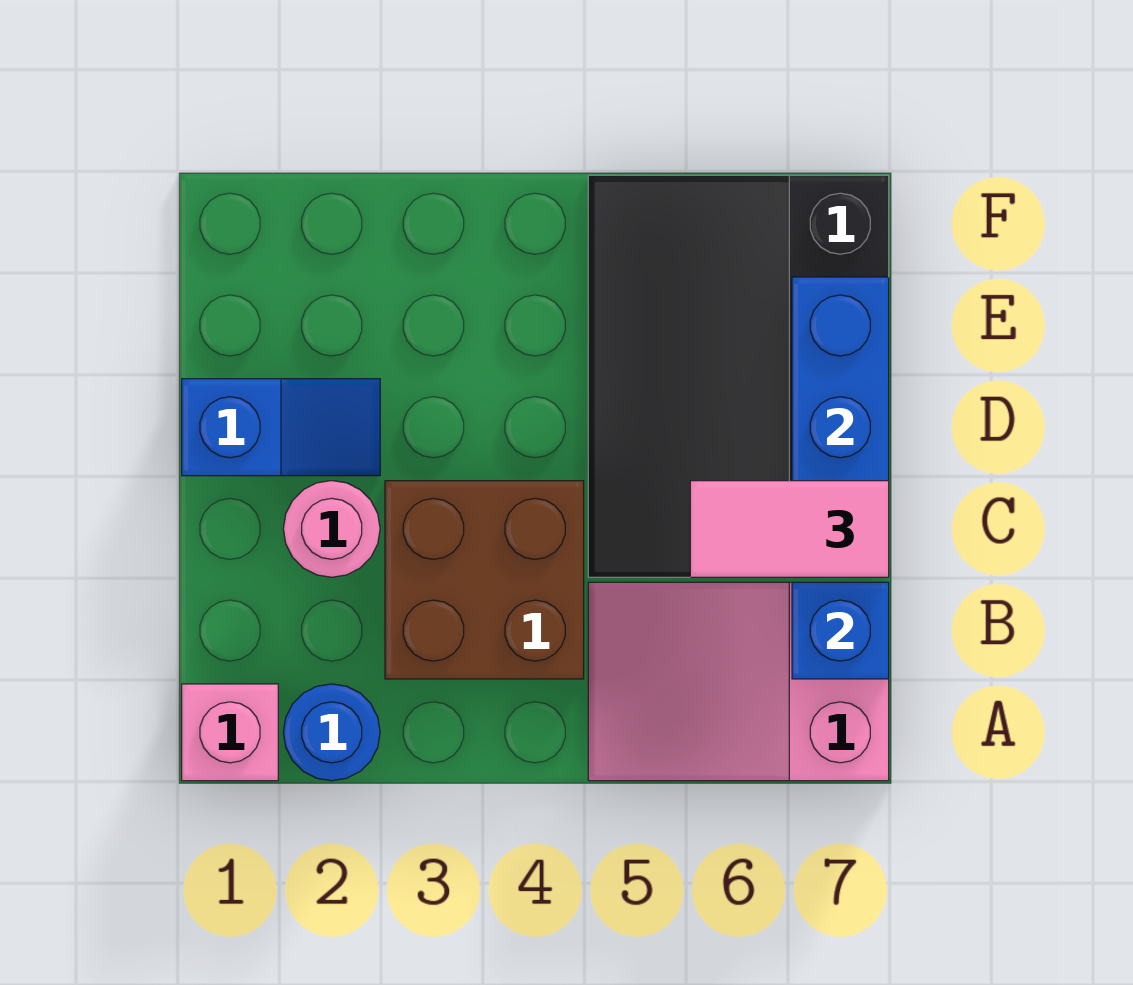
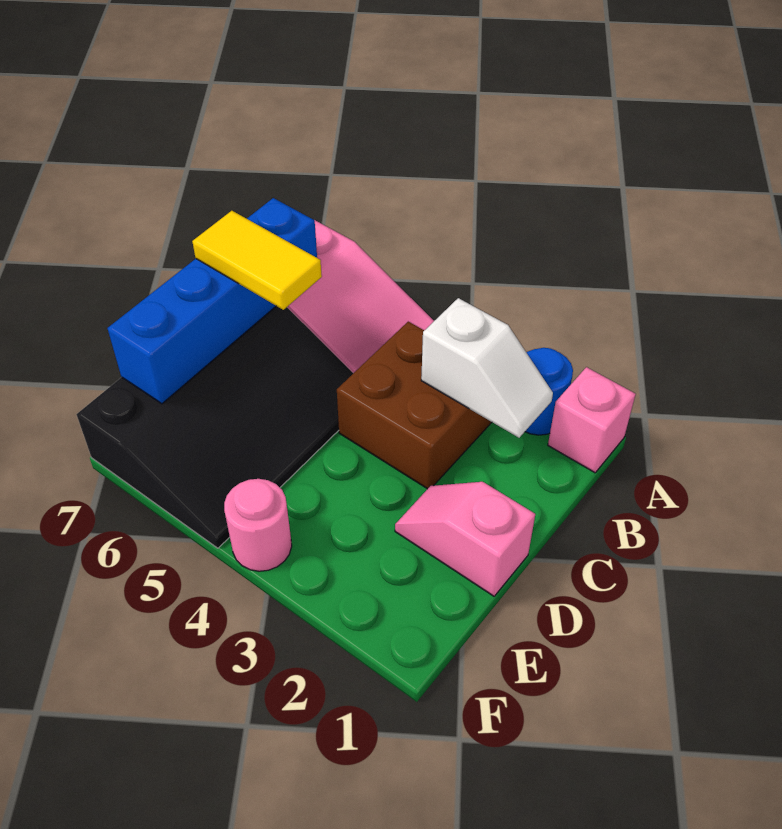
none -> white 1x2 slope [421,298,553,438]
pink 1x1 round brick [283,481,380,577] -> pink 1x1 round brick moved to [224,479,292,571]
pink 1x2 tile [690,481,889,577] -> yellow 1x2 tile [192,211,322,310]
blue 1x2 slope [182,379,380,476] -> pink 1x2 slope [395,482,535,596]

